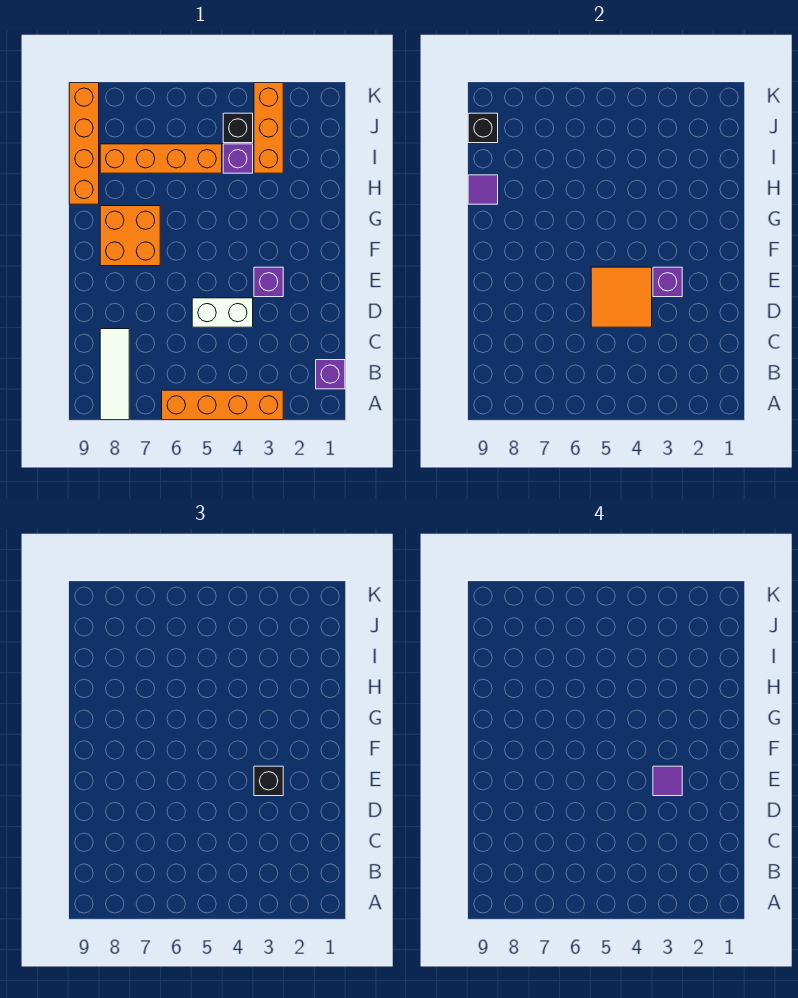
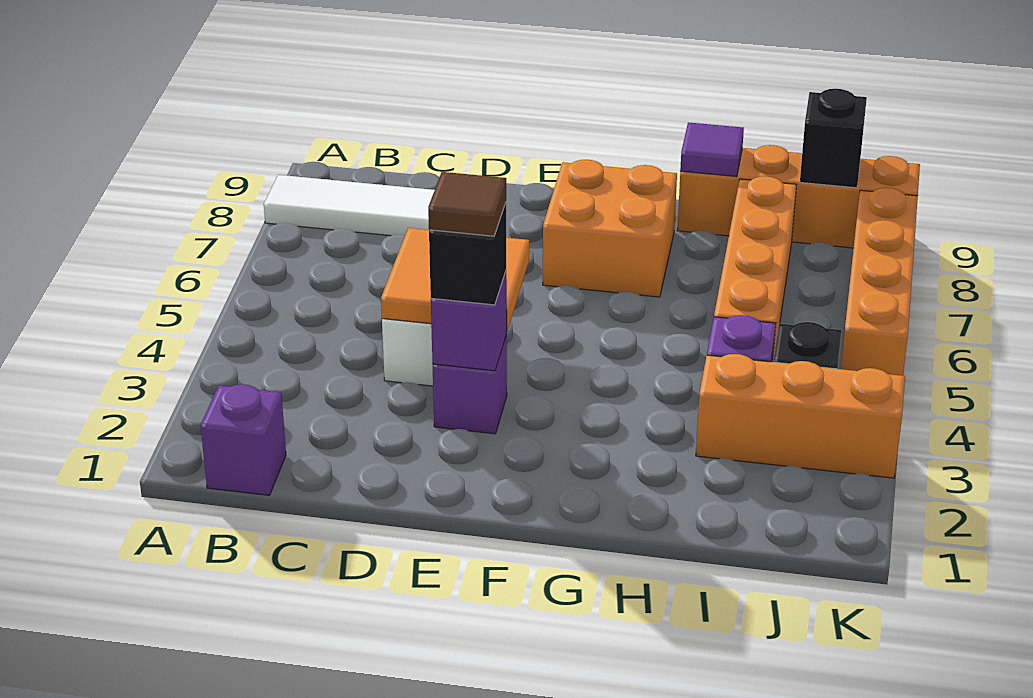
orange 1x4 brick [162,390,283,420] -> orange 1x4 brick moved to [841,188,918,376]
purple 1x1 tile [653,766,682,796] -> brown 1x1 tile [428,172,506,236]

